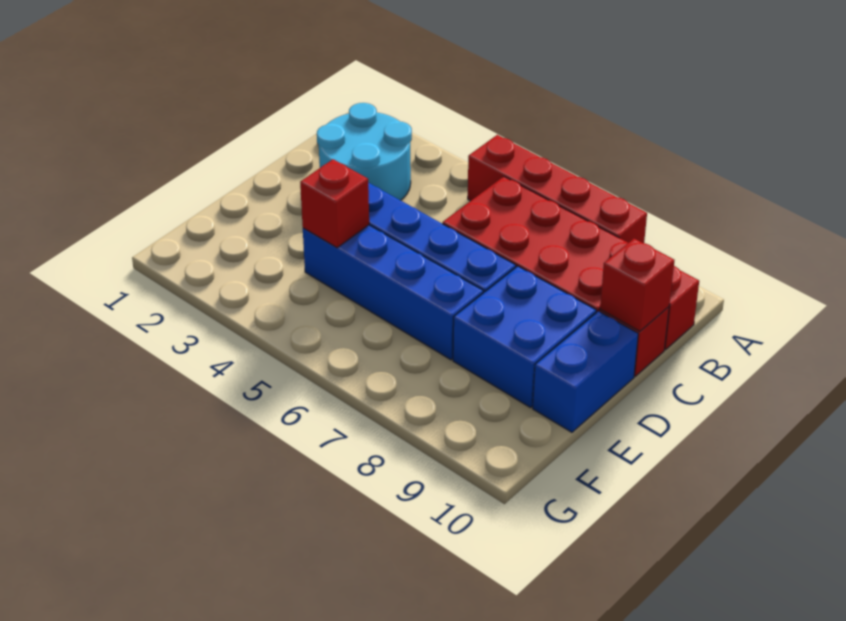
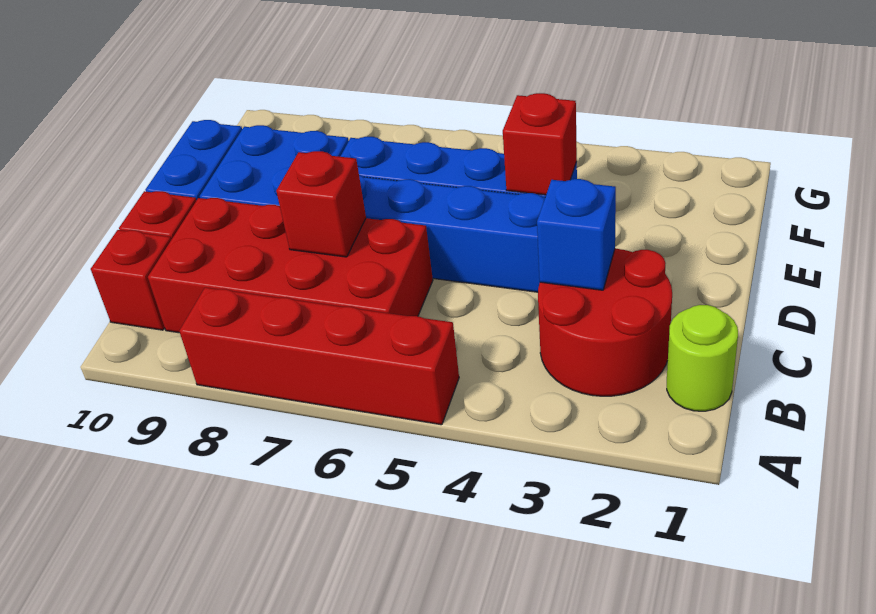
none -> lime 1x1 round brick [667,305,738,411]
cyan 2x2 round brick [317,103,412,200] -> red 2x2 round brick [538,249,672,396]
none -> blue 1x1 brick [537,179,616,290]
red 1x1 brick [600,239,675,331] -> red 1x1 brick moved to [276,151,366,257]

